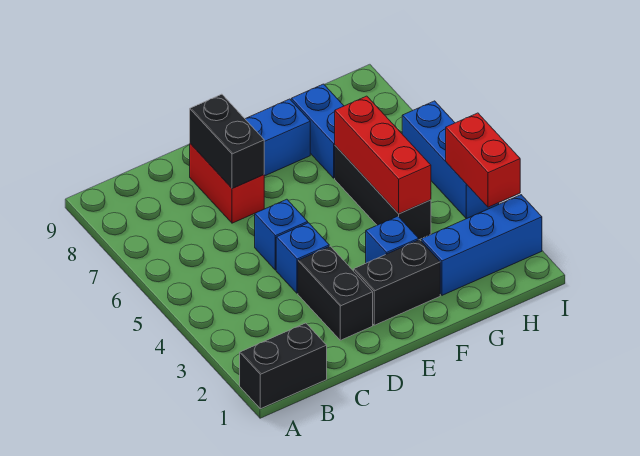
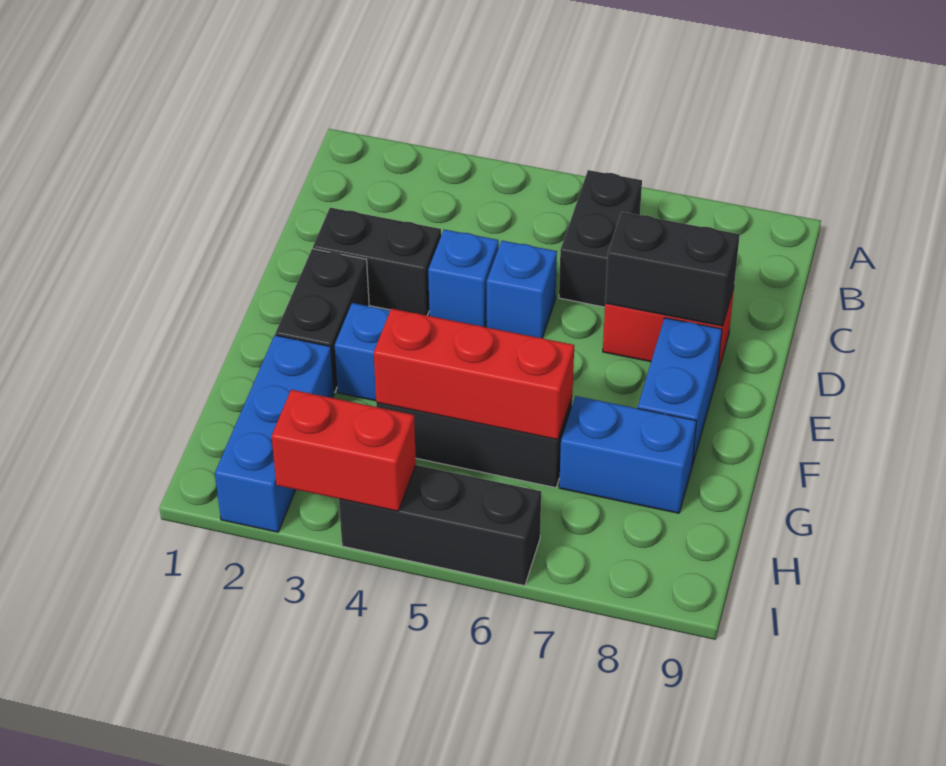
black 1x2 brick [240,323,327,409] -> black 1x2 brick moved to [559,170,642,307]
blue 1x3 brick [402,101,499,219] -> black 1x3 brick [339,465,541,586]

